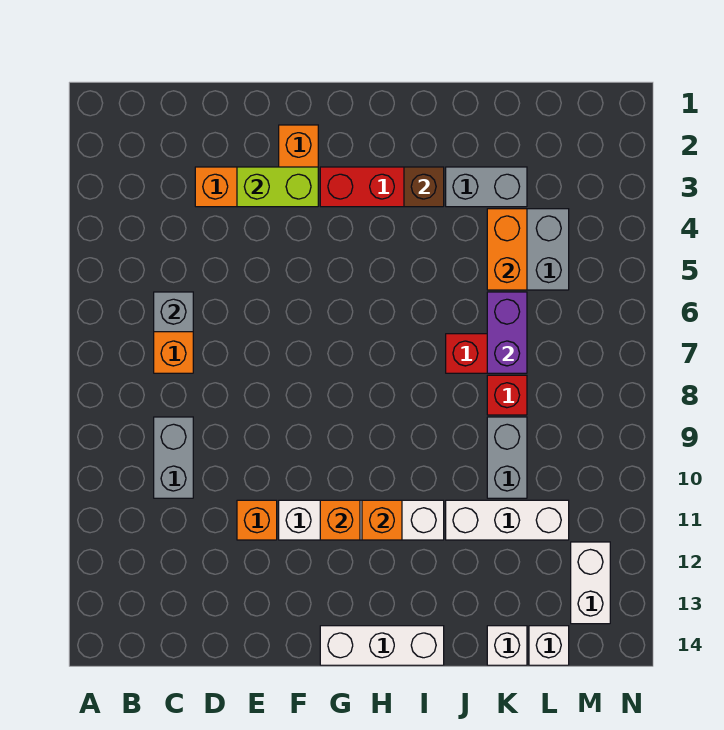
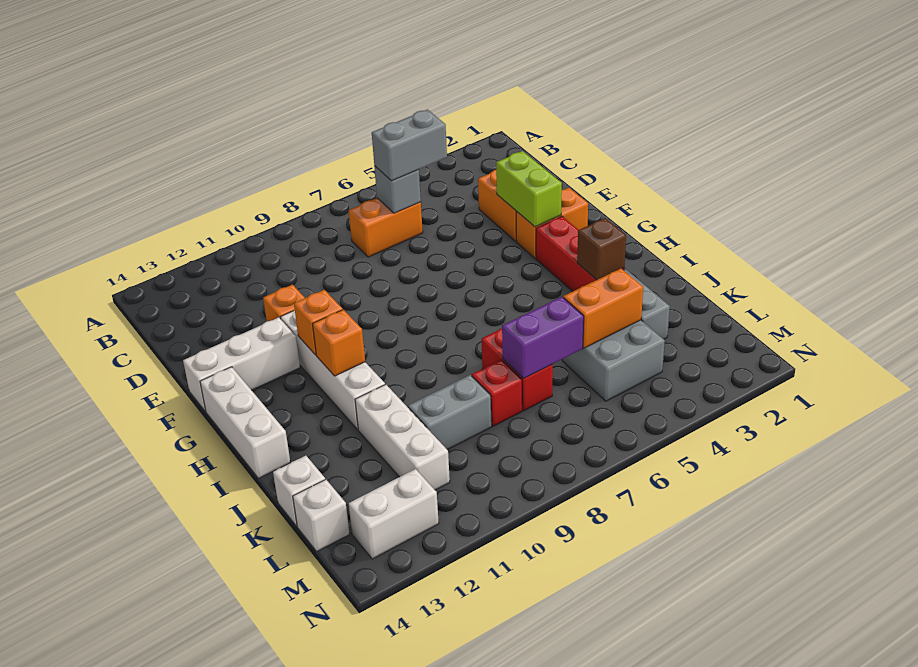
grey 1x2 brick [154,417,193,498] -> grey 1x2 brick moved to [372,110,447,181]
none -> white 1x3 brick [183,317,300,412]

